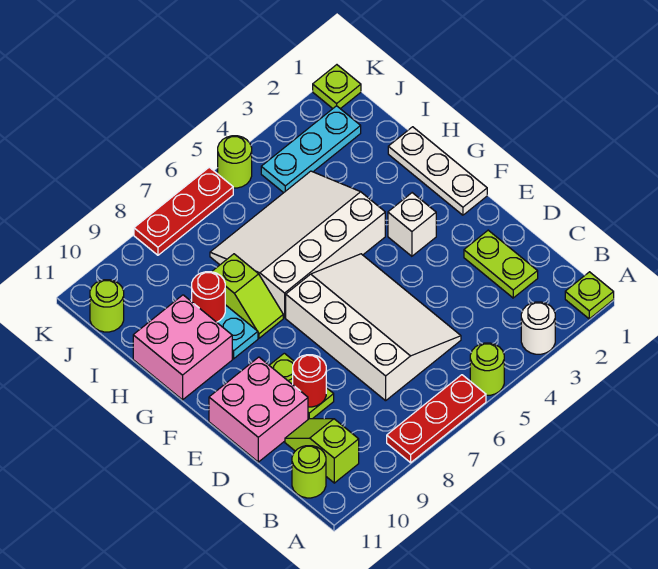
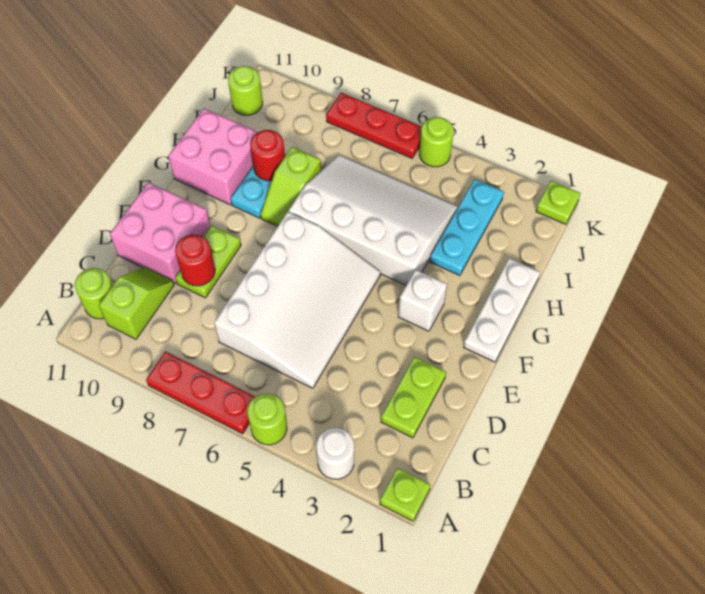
cyan 1x3 plate [261,106,361,193] -> cyan 1x3 plate turned to [430,179,504,276]

